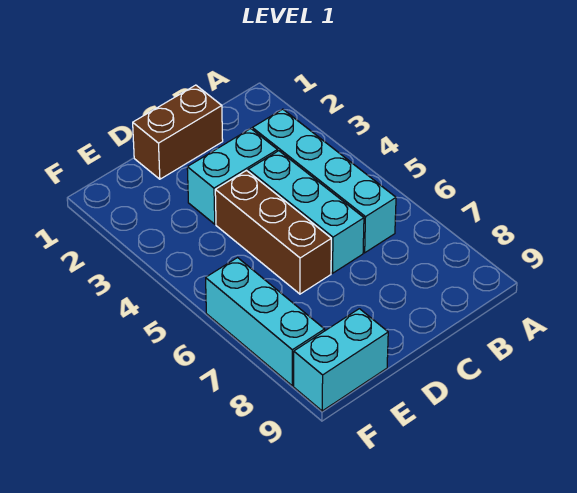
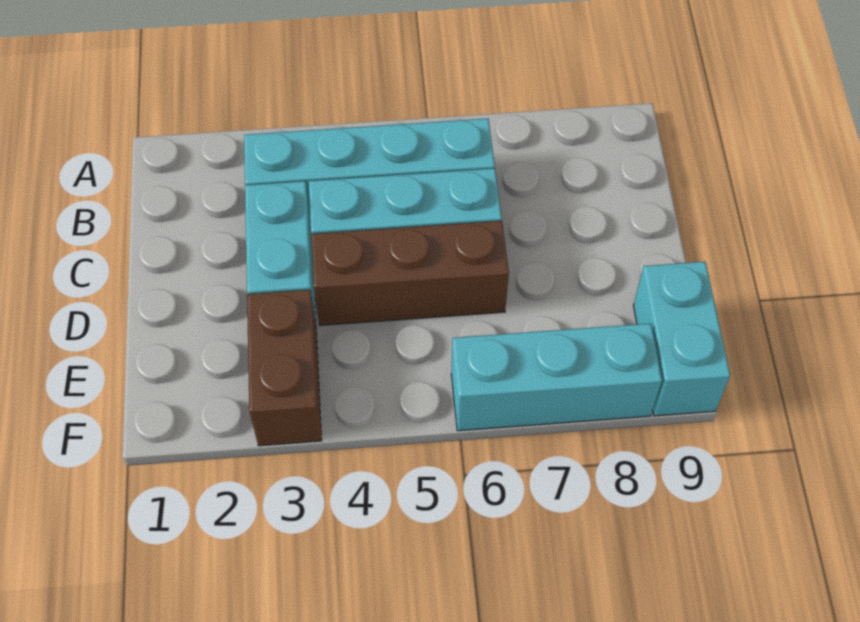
brown 1x2 brick [133,85,223,179] -> brown 1x2 brick moved to [247,290,322,446]

